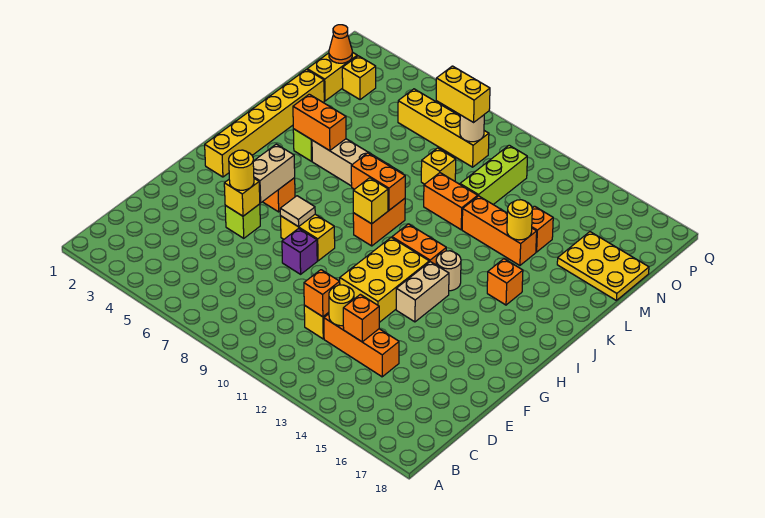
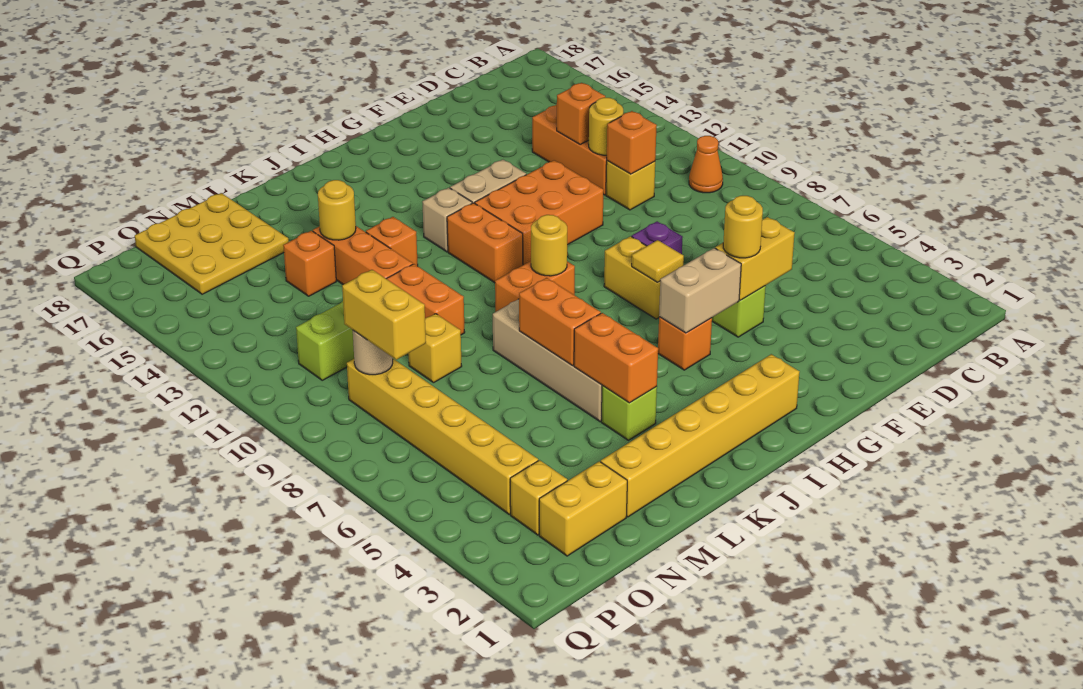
yellow 1x1 brick [224,179,260,216] -> yellow 1x2 brick [715,217,795,300]
yellow 2x3 brick [340,238,429,322] -> orange 2x3 brick [475,160,603,265]
tan 1x1 tile [280,196,315,227] -> yellow 1x1 tile [632,240,684,282]
yellow 1x1 brick [353,178,388,224] -> yellow 1x1 round brick [531,215,567,276]
tan 1x1 round brick [436,251,461,291] -> tan 1x1 brick [422,188,472,252]
orange 1x2 brick [351,153,405,210] -> orange 1x2 brick moved to [519,278,601,365]
orange 1x1 brick [487,259,523,305] -> orange 1x1 brick moved to [366,217,418,266]
yellow 2x3 plate [557,232,649,300] -> yellow 3x3 plate [135,193,289,294]
orange 1x1 cone [329,25,352,63] -> orange 1x1 cone moved to [689,136,723,193]
yellow 1x4 brick [398,89,489,167] -> yellow 1x6 brick [347,359,538,514]

